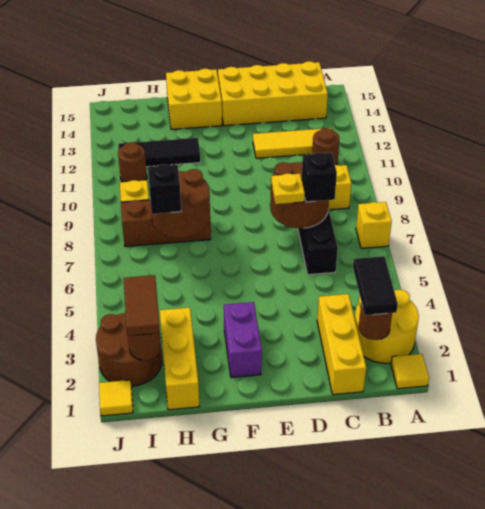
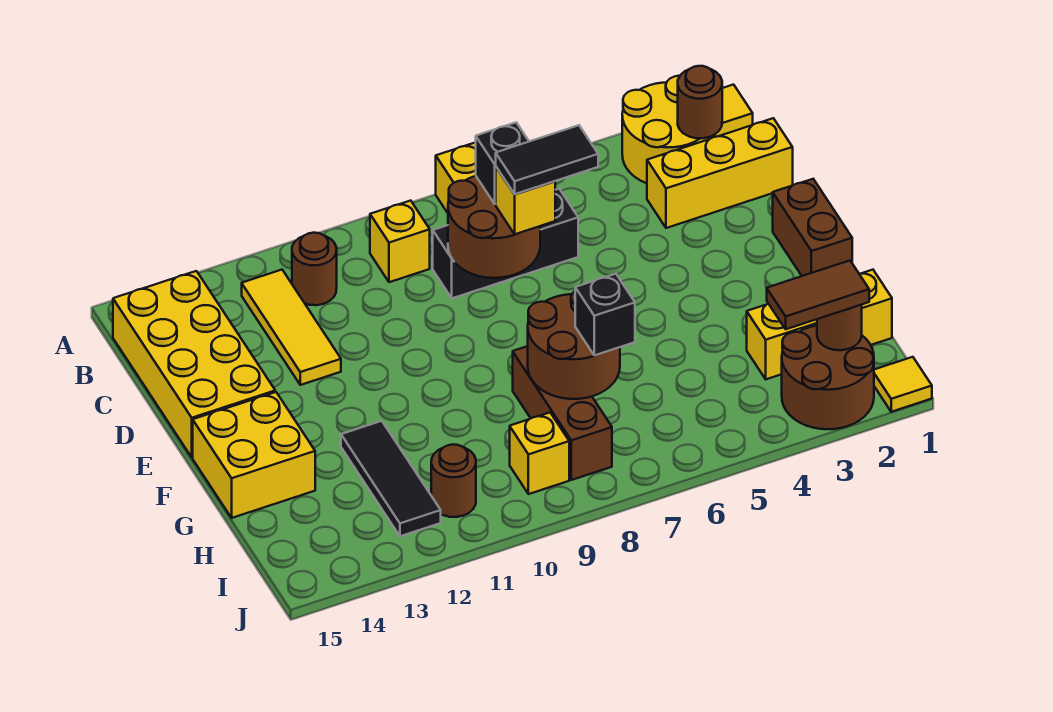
black 1x2 tile [353,256,398,315] -> black 1x2 tile moved to [496,125,598,194]
yellow 1x1 plate [271,173,305,204] -> yellow 1x1 brick [496,167,555,234]
none -> brown 1x2 brick [773,179,852,276]
purple 1x2 brick [224,302,262,377] -> none

